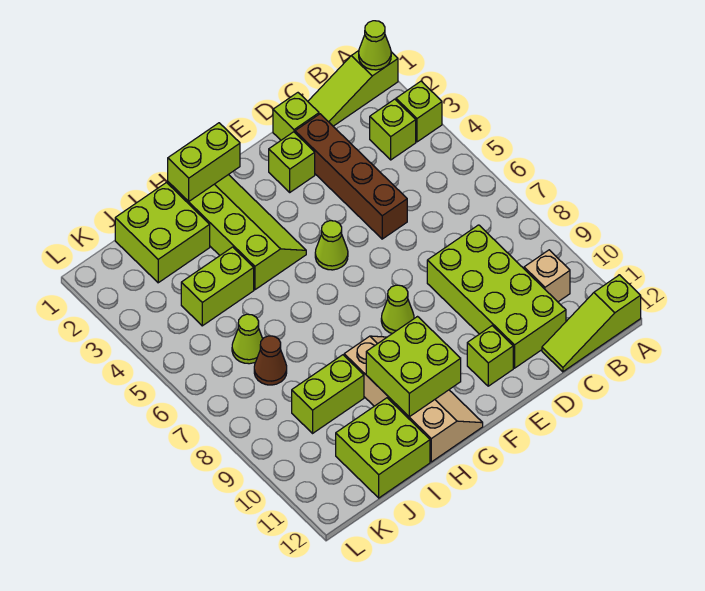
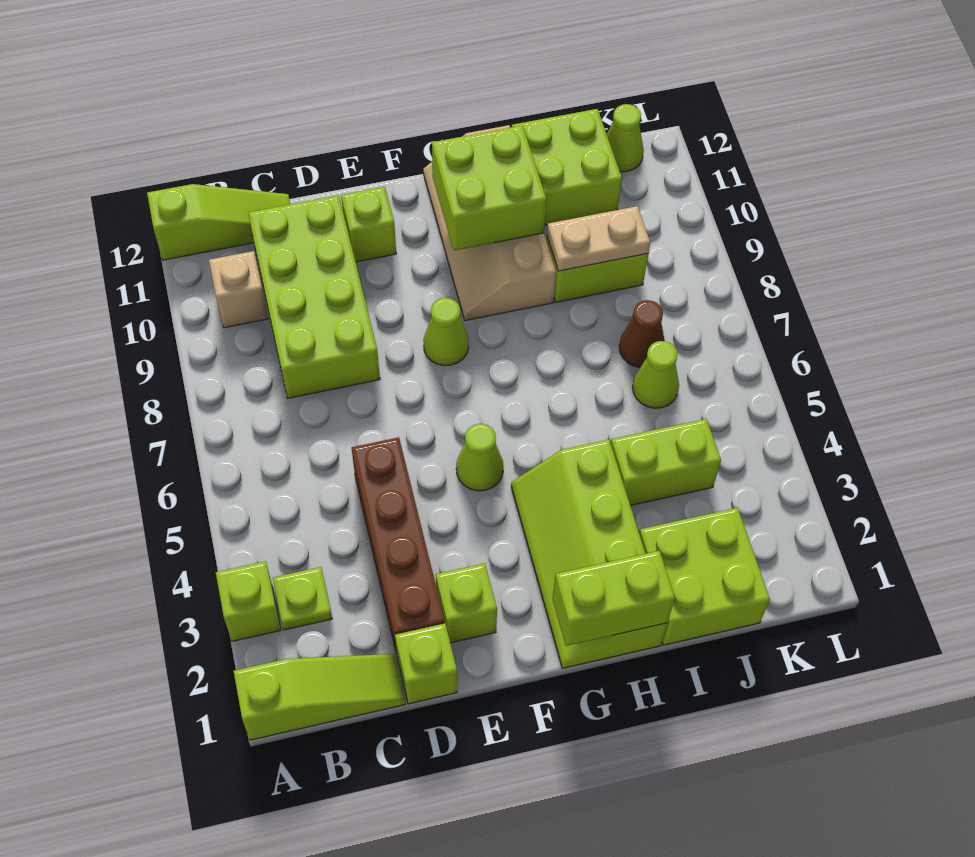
lime 1x1 cone [359,21,391,70] -> lime 1x1 cone moved to [607,104,644,172]
lime 1x1 brick [370,99,416,160] -> lime 1x1 plate [273,567,332,630]
none -> tan 1x2 plate [547,206,650,271]

